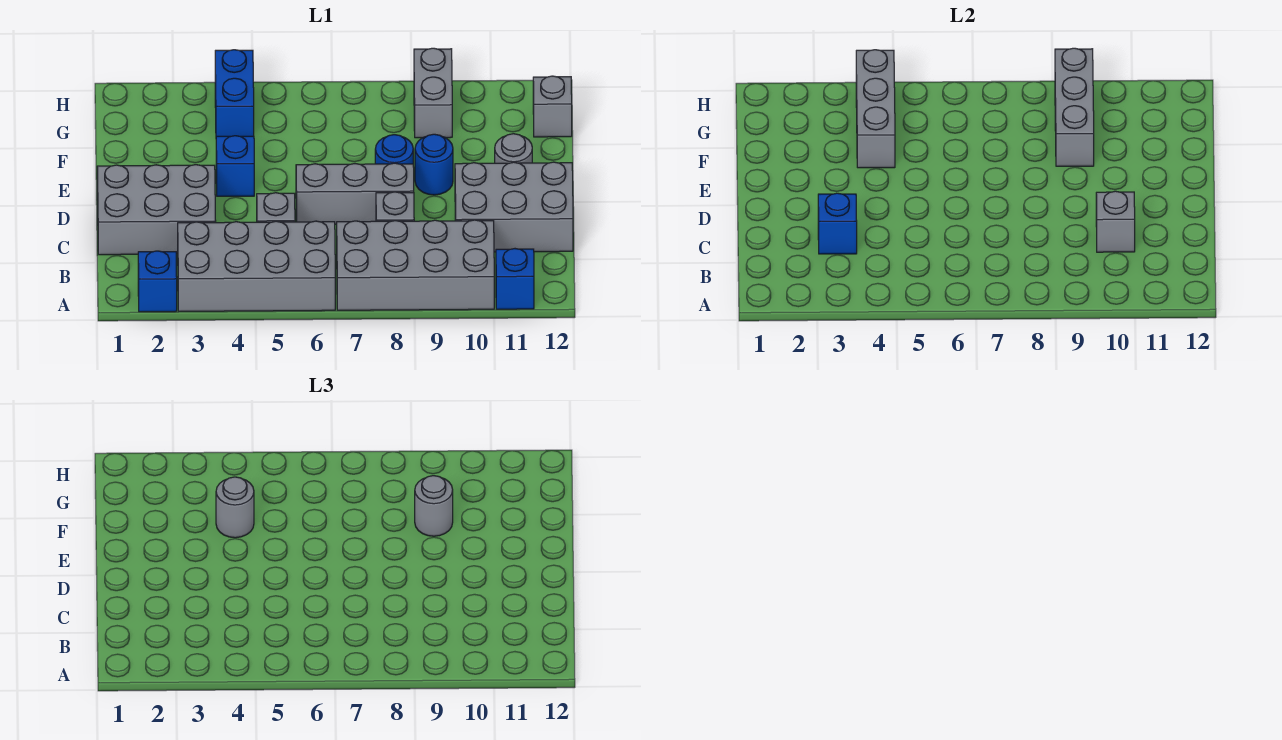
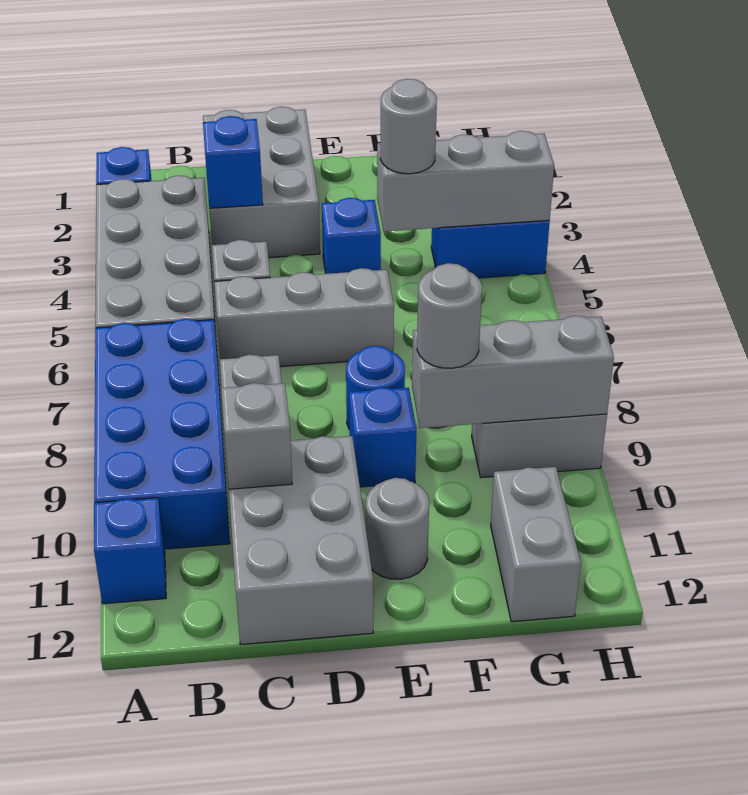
grey 2x4 brick [337,220,494,310] -> blue 2x4 brick [94,319,230,549]
grey 1x3 brick [296,163,414,224] -> grey 1x3 brick turned to [214,268,394,367]
blue 1x1 round brick [415,134,453,195] -> blue 1x1 brick [349,387,416,487]
grey 1x1 brick [533,76,572,137] -> grey 1x2 brick [491,467,581,622]

